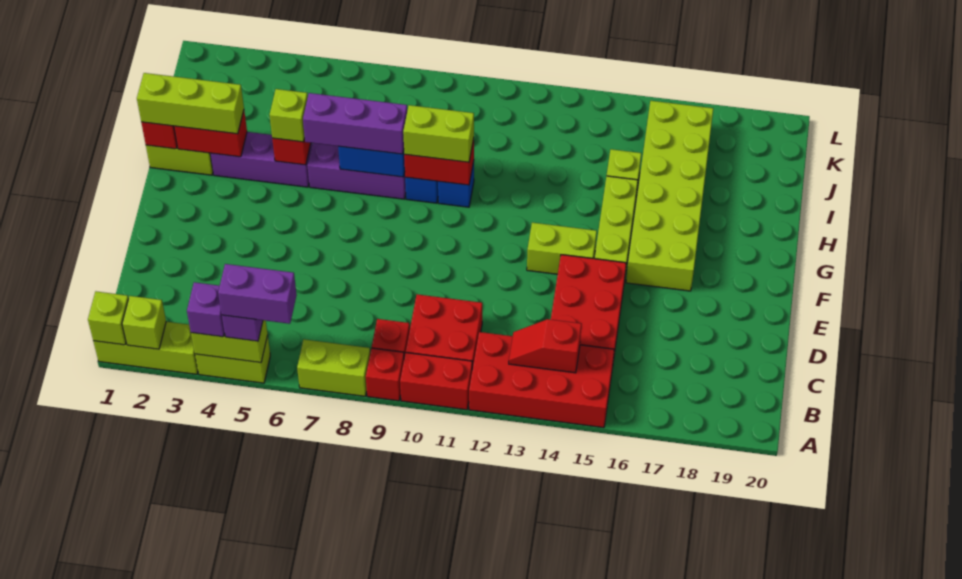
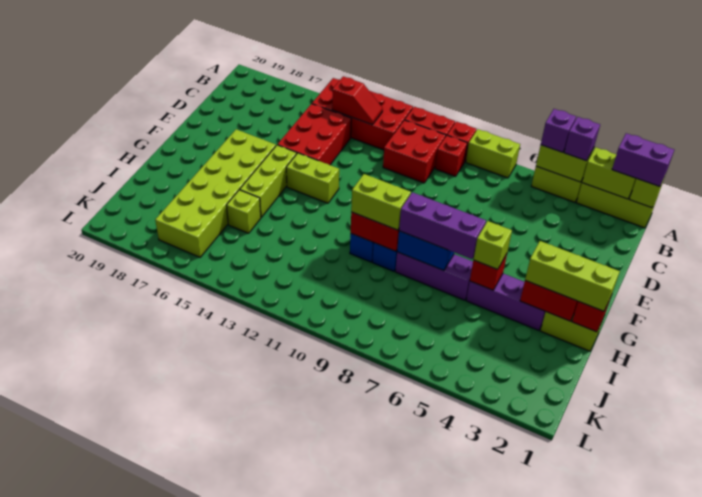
lime 1x1 brick [122,296,166,349] -> lime 1x2 brick [582,147,636,199]
purple 1x2 brick [218,264,297,324] -> purple 1x2 brick moved to [612,133,674,187]

